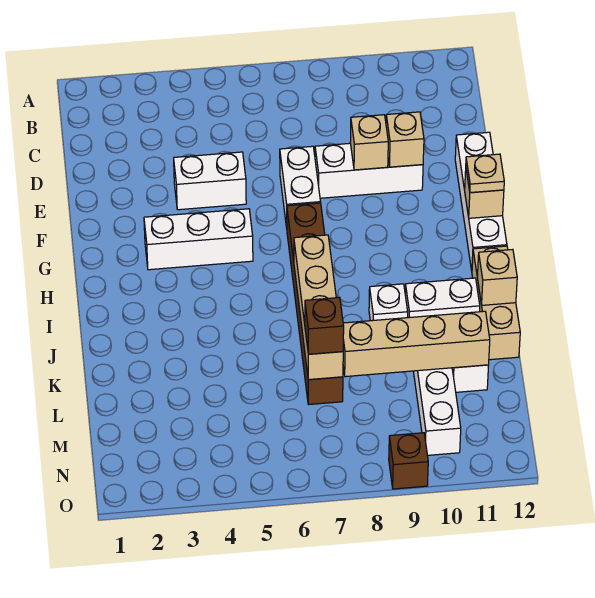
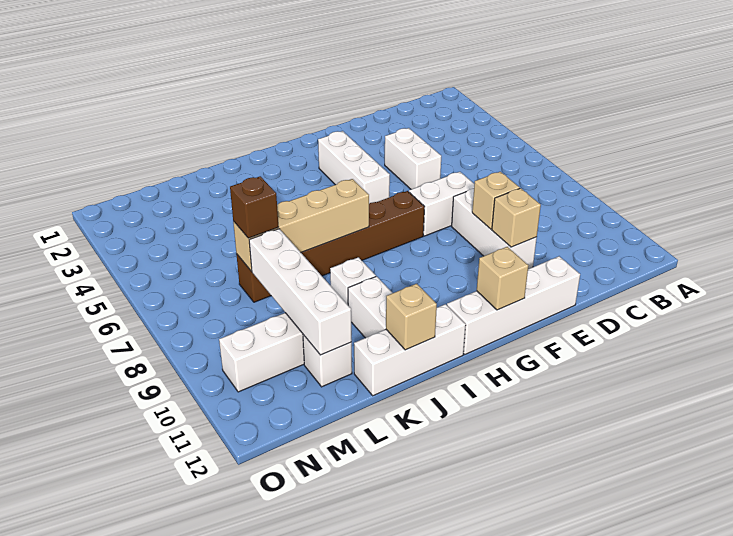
tan 1x1 plate [466,154,504,193] -> none
tan 1x3 brick [472,246,520,360] -> white 1x3 brick [354,304,466,396]
tan 1x4 brick [343,311,490,377] -> white 1x4 brick [249,229,352,355]
brown 1x1 brick [389,433,428,489] -> none

